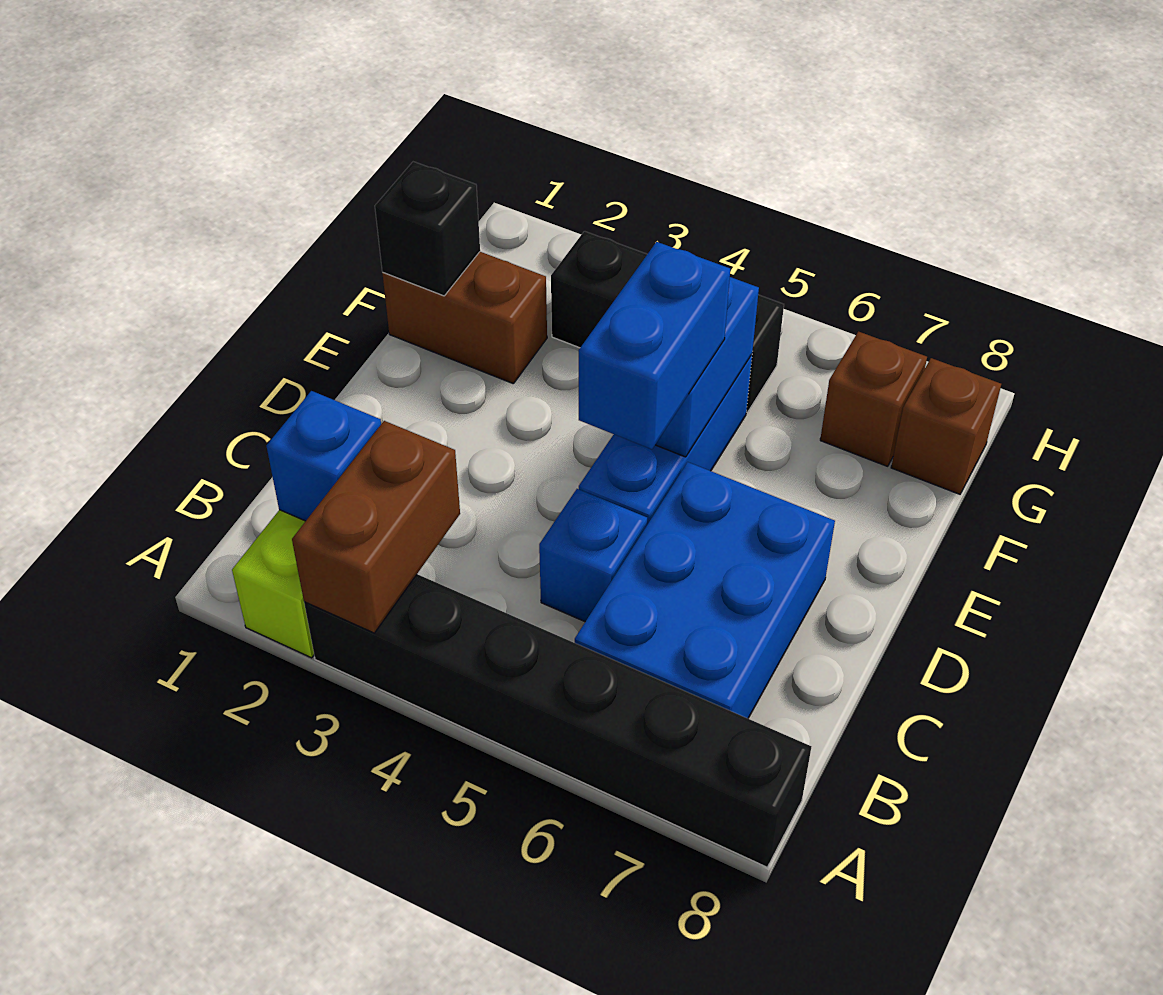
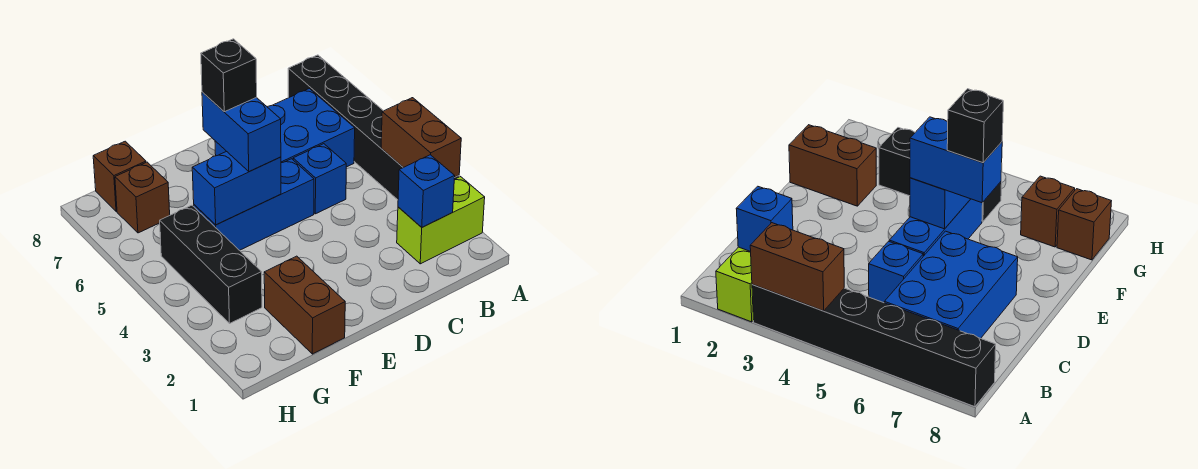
brown 1x2 brick [292,421,460,633] -> brown 1x2 brick turned to [381,98,461,177]
blue 1x2 brick [579,242,730,449] -> blue 1x2 brick turned to [202,92,281,172]
black 1x1 brick [375,162,480,296] -> black 1x1 brick moved to [201,39,257,112]

